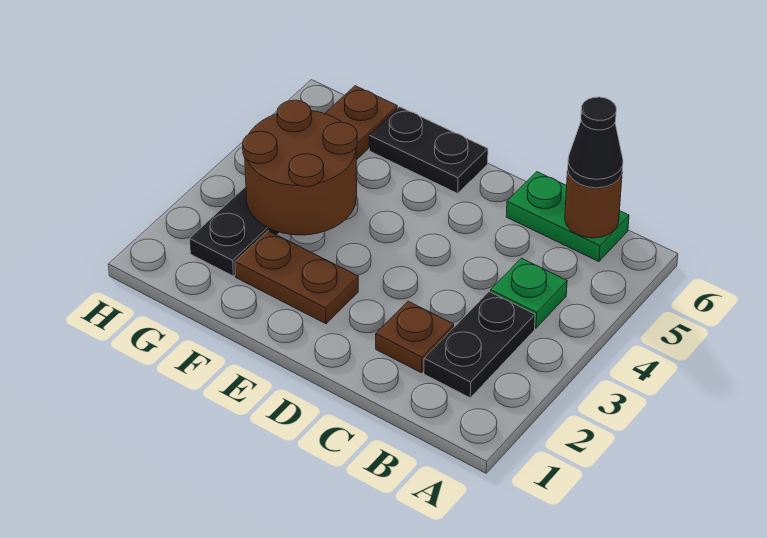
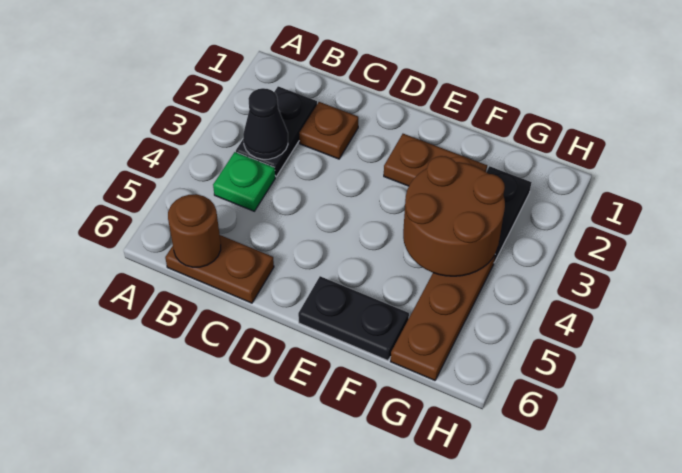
green 1x2 plate [506,172,629,262] -> brown 1x2 plate [165,235,274,303]
black 1x1 cone [568,97,623,188] -> black 1x1 cone moved to [243,88,288,159]

